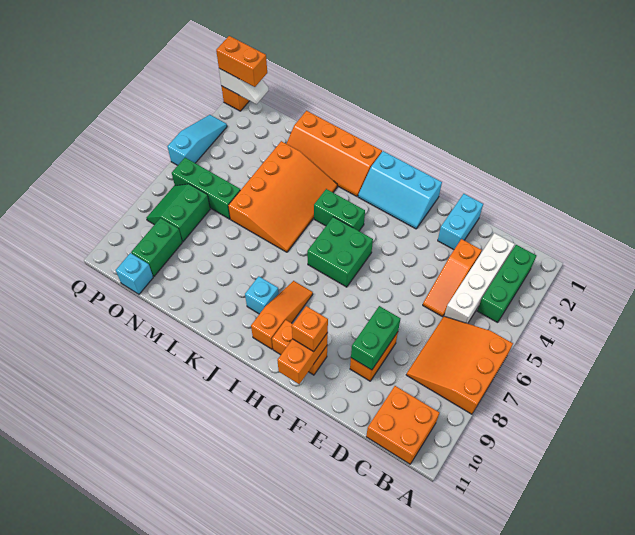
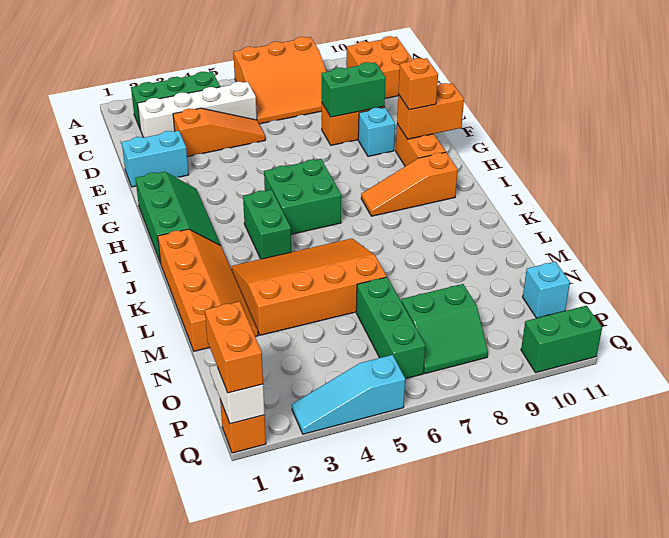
cyan 2x3 slope [358,151,442,229] -> green 2x3 slope [135,172,220,263]
cyan 1x1 brick [245,276,279,314] -> cyan 1x1 brick moved to [358,107,395,156]
green 1x2 brick [131,218,182,276] -> green 1x2 brick moved to [521,306,602,373]

